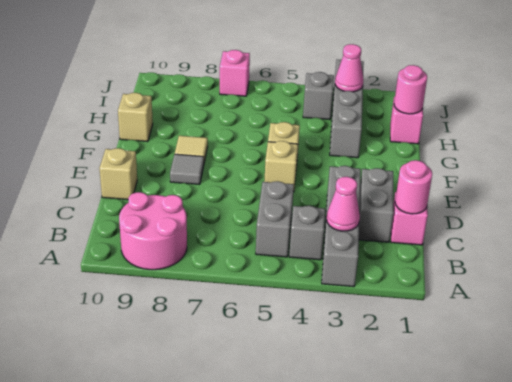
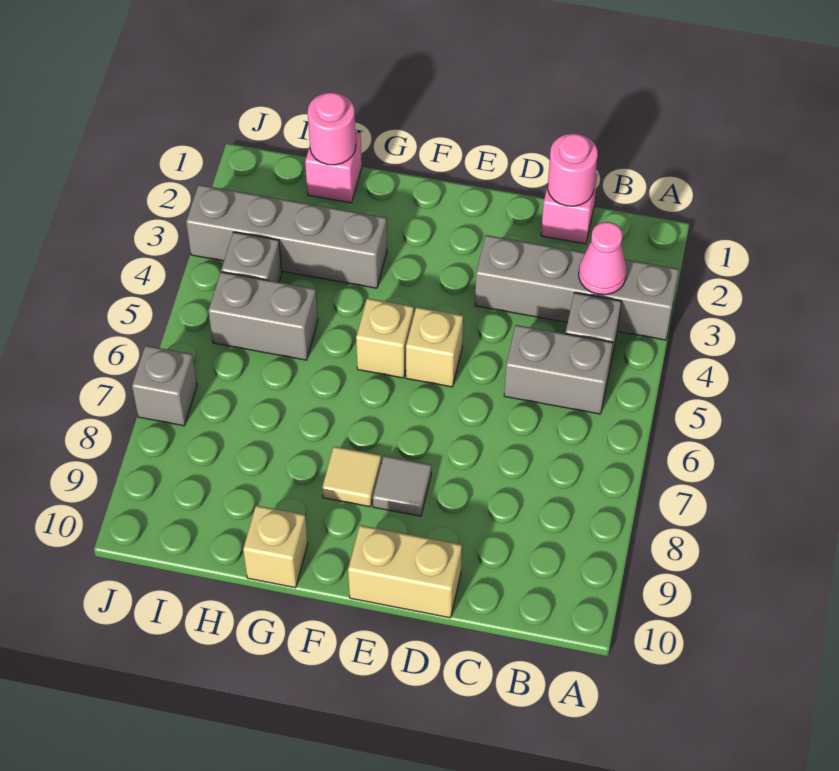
pink 2x2 round brick [119,192,187,270] -> none
grey 1x2 brick [359,168,394,242] -> grey 1x2 brick moved to [208,272,318,360]
tan 1x1 brick [100,148,137,200] -> tan 1x2 brick [348,525,462,618]
pink 1x1 cone [335,44,363,92] -> none
pink 1x1 brick [220,50,250,96] -> grey 1x1 brick [132,346,197,426]

